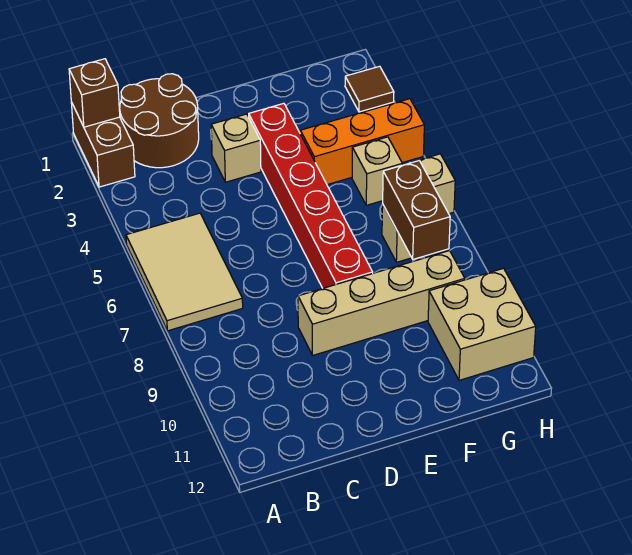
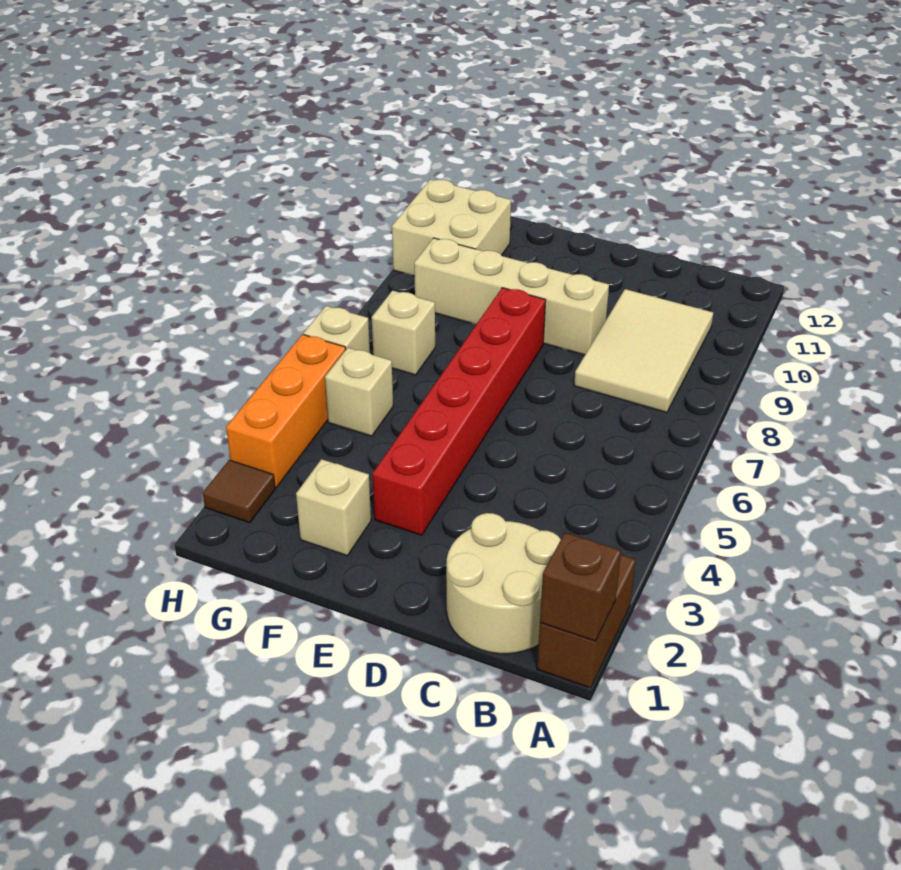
tan 2x3 tile [126,213,243,331] -> tan 2x3 tile moved to [574,289,713,412]
brown 2x2 round brick [120,74,199,168] -> tan 2x2 round brick [446,513,561,654]
tan 1x1 brick [211,114,261,182] -> tan 1x1 brick moved to [296,459,371,555]
orange 1x3 brick [300,99,424,185] -> orange 1x3 brick turned to [226,334,346,487]
brown 1x2 brick [383,161,450,259] -> none

